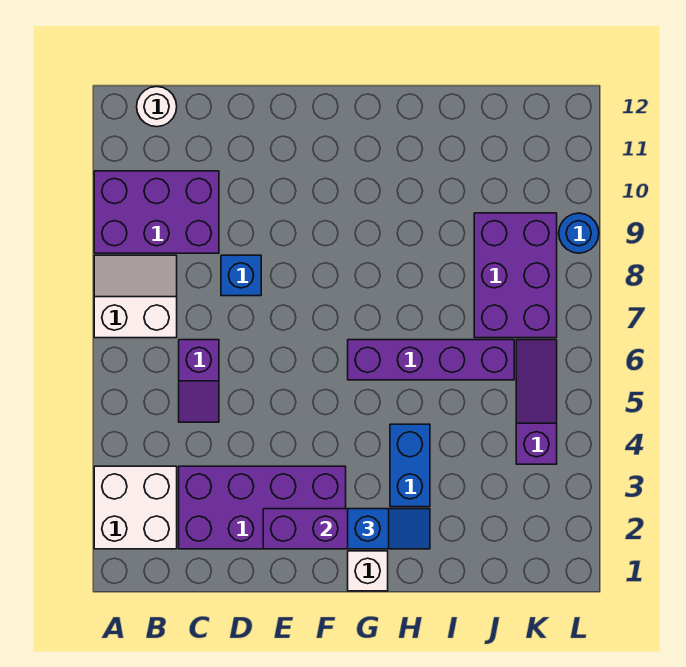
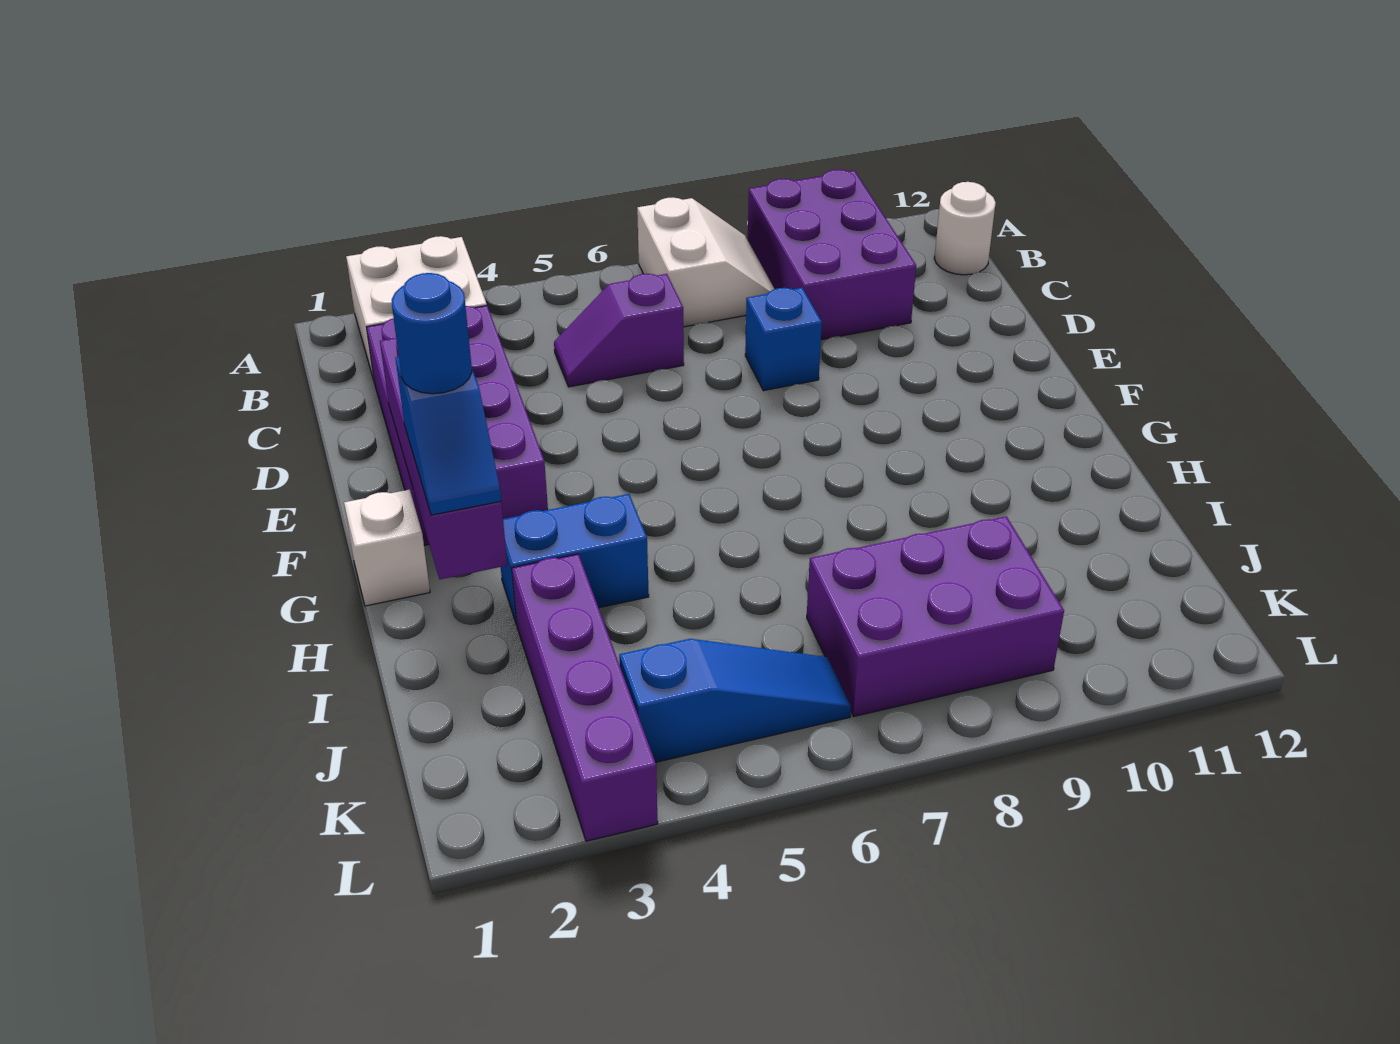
purple 1x4 brick [348,340,514,380] -> purple 1x4 brick moved to [512,554,658,841]
purple 1x3 slope [516,340,557,464] -> blue 1x3 slope [619,639,851,762]
blue 1x1 round brick [559,213,599,253] -> blue 1x1 round brick moved to [392,273,472,394]

